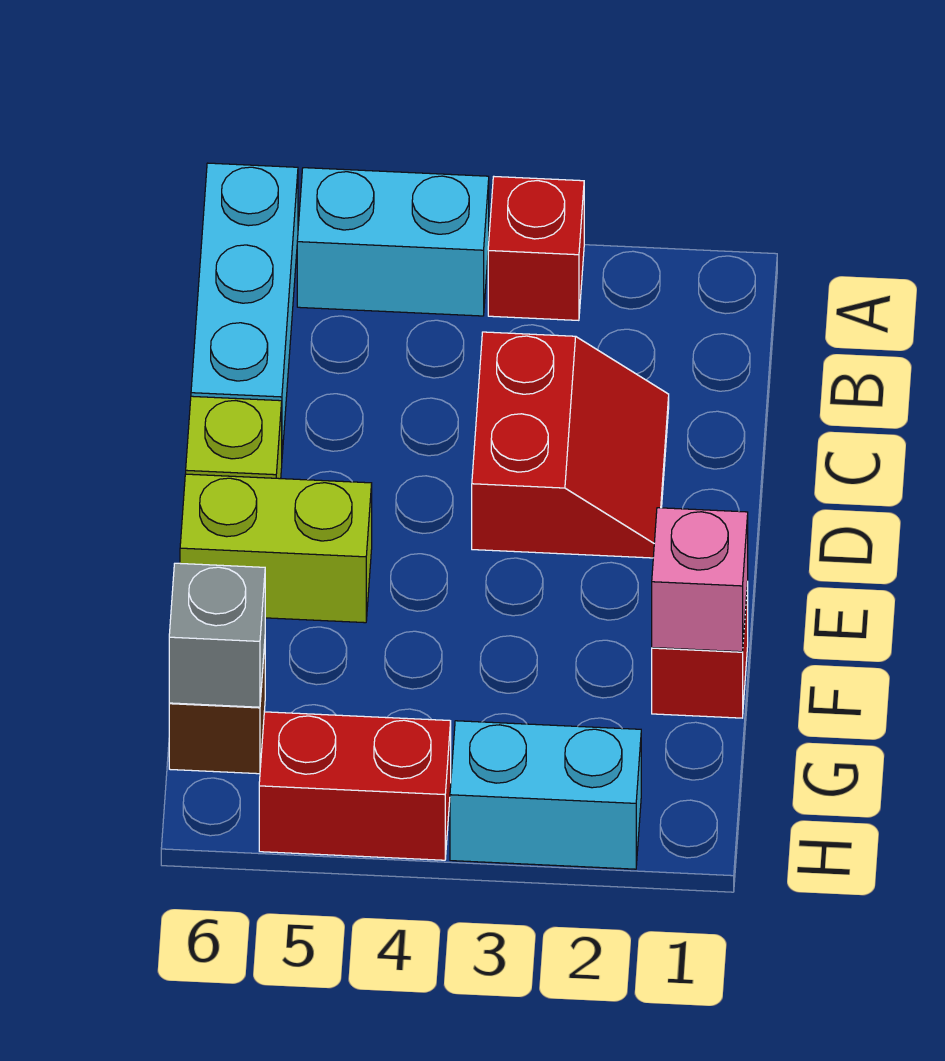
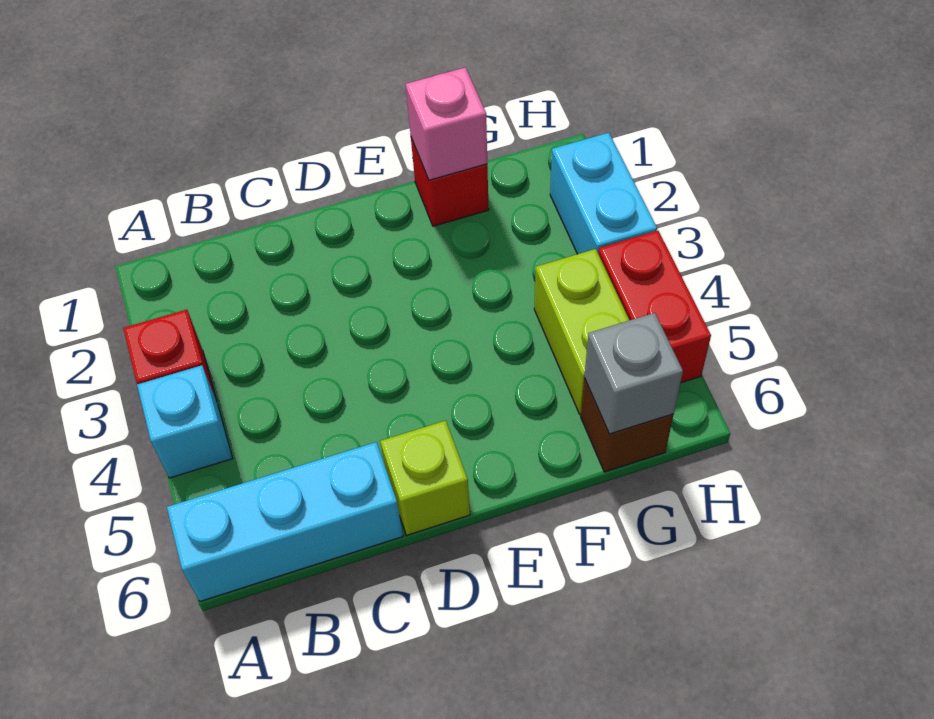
cyan 1x2 brick [297,168,489,316] -> cyan 1x1 brick [137,365,233,478]
red 2x2 slope [472,332,669,558] -> none
lime 1x2 brick [180,474,372,623] -> lime 1x2 brick moved to [534,249,629,414]

